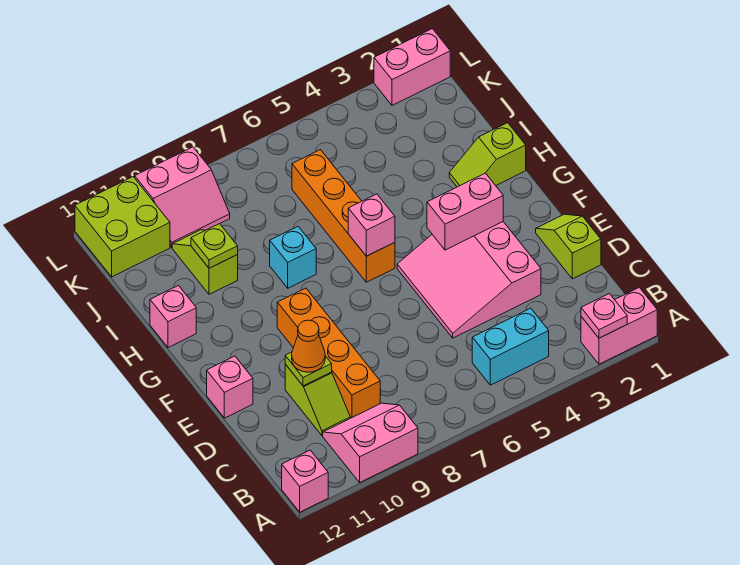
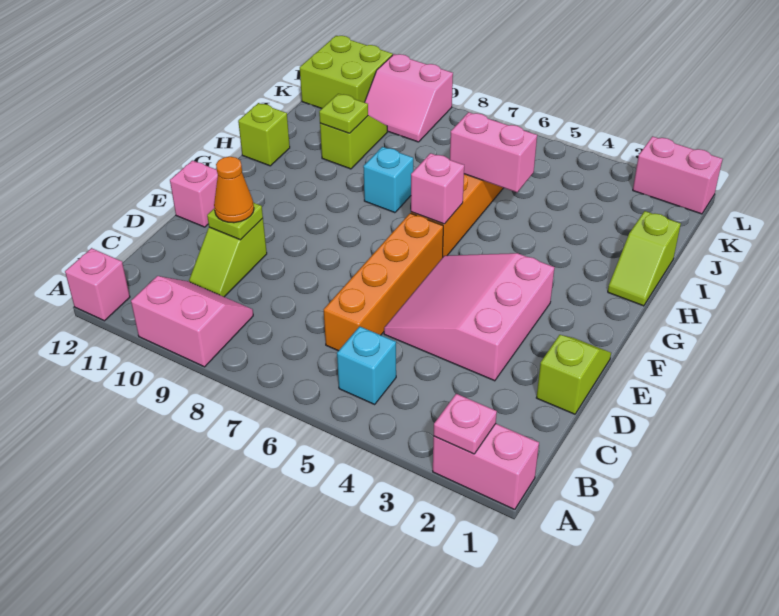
cyan 1x2 brick [472,308,549,385] -> cyan 1x1 brick [337,326,396,404]
orange 1x4 brick [277,288,380,418] -> orange 1x4 brick moved to [324,213,443,351]
pink 1x2 brick [427,173,503,250] -> pink 1x2 brick moved to [450,112,537,192]
lime 1x2 slope [449,123,526,187] -> lime 1x2 slope turned to [608,211,681,306]
pink 1x1 brick [150,286,196,348] -> lime 1x1 brick [238,103,290,166]

